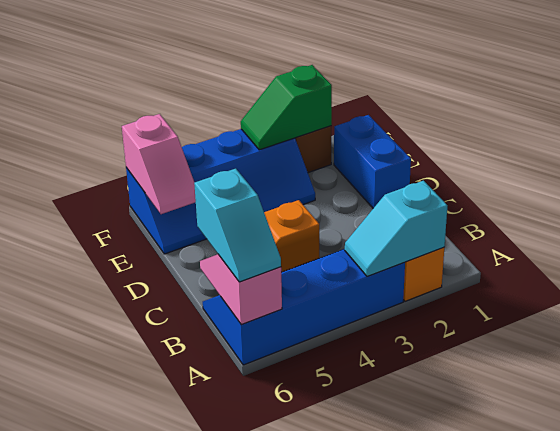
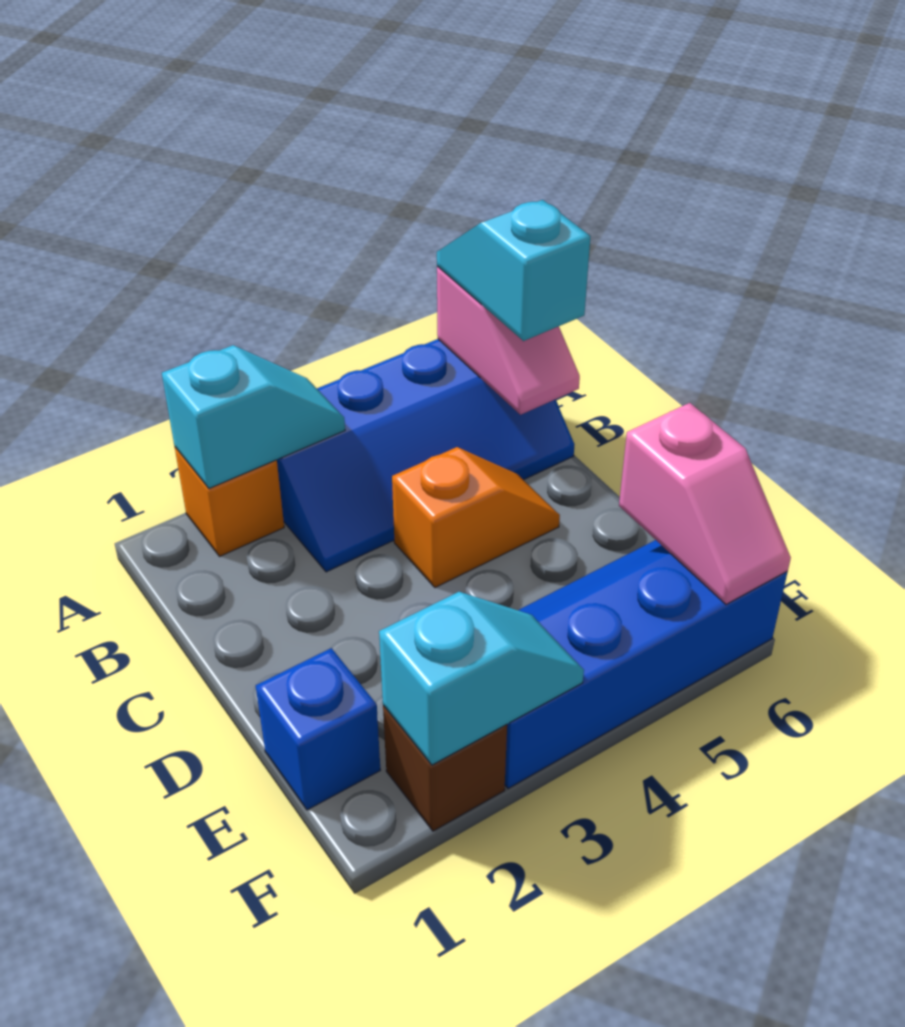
blue 1x2 brick [334,115,411,208] -> blue 1x1 brick [256,648,380,810]
pink 1x2 slope [122,114,196,214] -> pink 1x2 slope turned to [619,403,791,604]
green 1x2 slope [241,65,332,150] -> cyan 1x2 slope [379,592,584,765]

